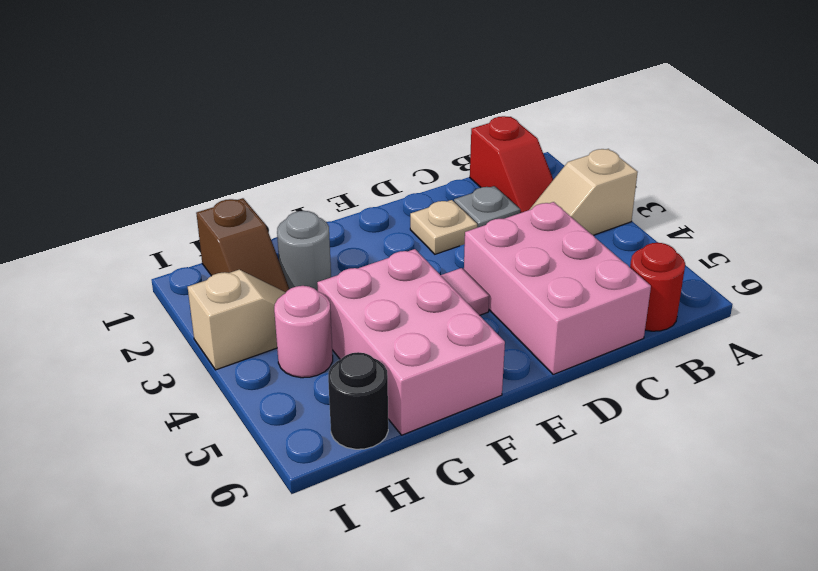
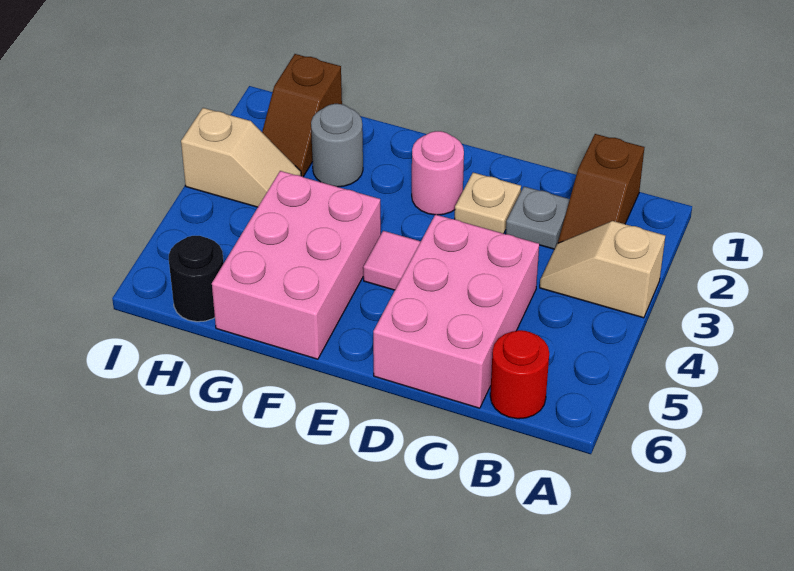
red 1x2 slope [470,116,553,213] -> brown 1x2 slope [558,134,644,243]
pink 1x1 round brick [274,286,333,378] -> pink 1x1 round brick moved to [412,131,464,215]

